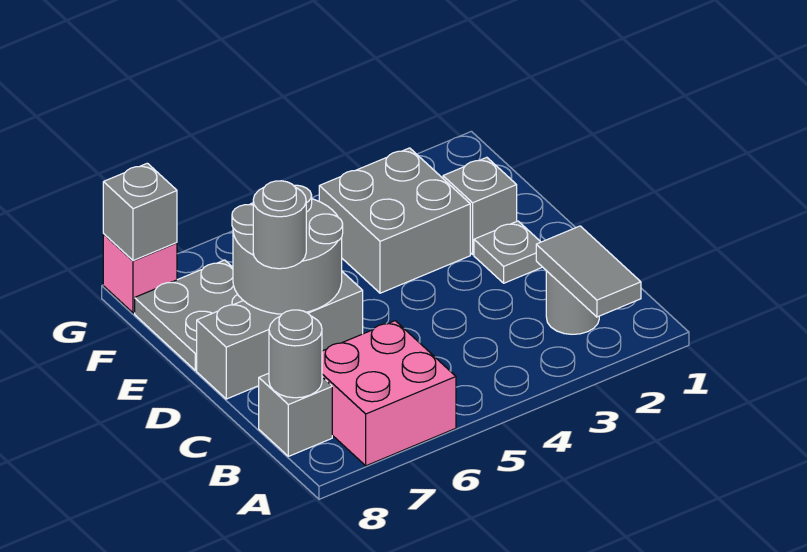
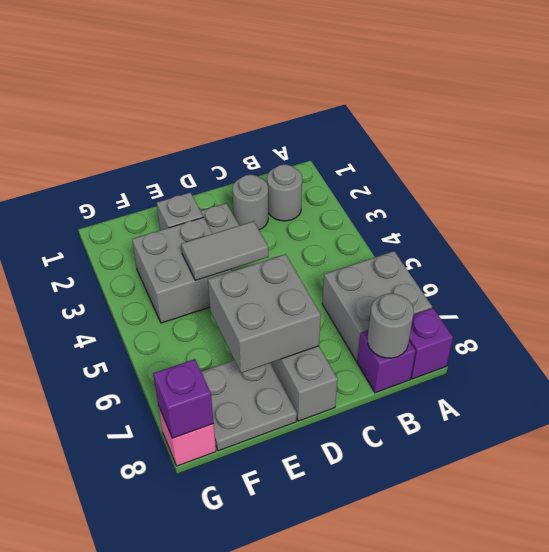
grey 1x2 tile [536,226,641,317] -> grey 1x2 tile moved to [181,221,269,280]
pink 2x2 brick [322,321,456,466] -> grey 2x2 brick [322,251,432,361]
none -> purple 1x1 brick [409,308,453,379]
grey 1x1 brick [259,373,332,456] -> purple 1x1 brick [357,331,415,393]
grey 2x2 round brick [232,185,343,314] -> grey 2x2 brick [208,254,321,373]
grey 1x1 round brick [253,181,306,269] -> grey 1x1 round brick moved to [233,175,268,230]
grey 1x1 brick [103,163,177,261] -> purple 1x1 brick [153,359,214,438]

